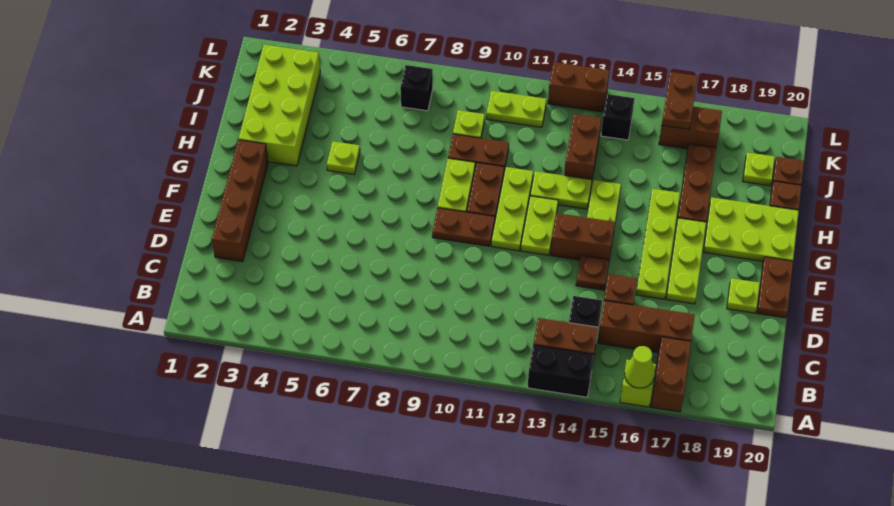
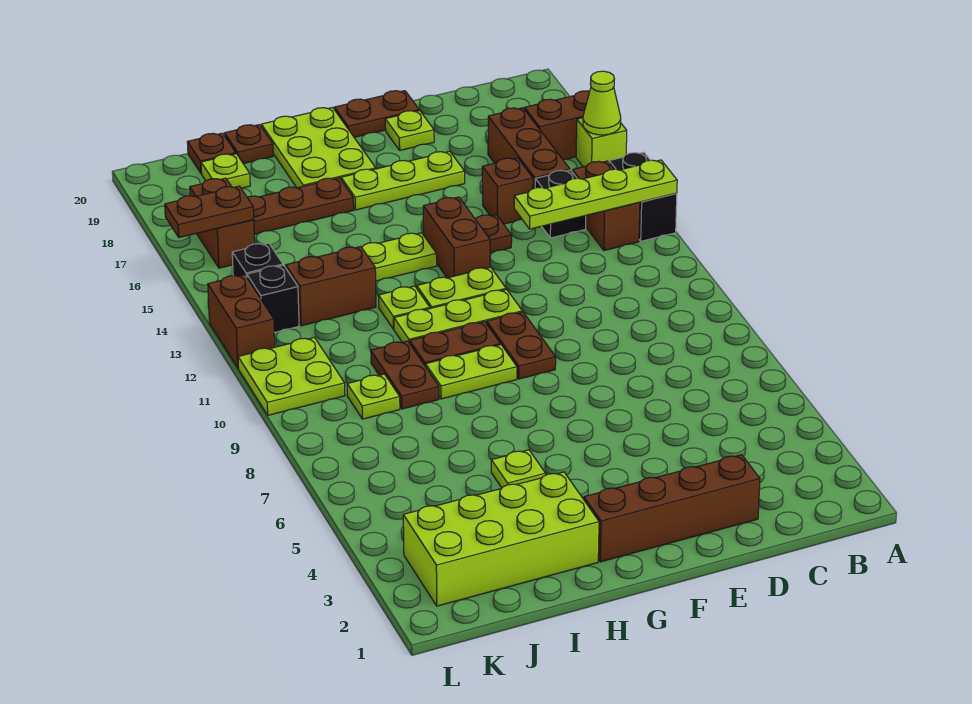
lime 1x4 plate [636,189,680,299] -> lime 1x4 plate moved to [514,160,677,229]
lime 1x2 plate [531,171,592,209] -> lime 1x1 plate [378,286,430,329]
black 1x1 brick [400,65,433,111] -> black 1x1 brick moved to [247,265,299,333]
lime 1x2 plate [486,91,547,127] -> lime 2x2 plate [238,337,345,415]

